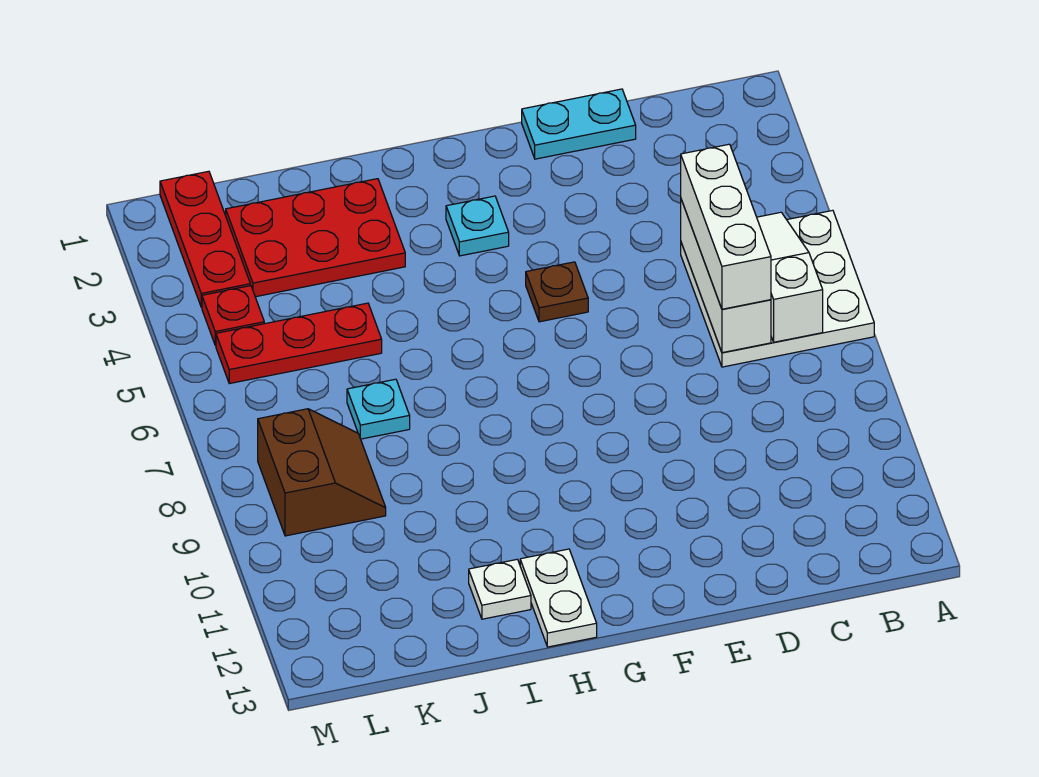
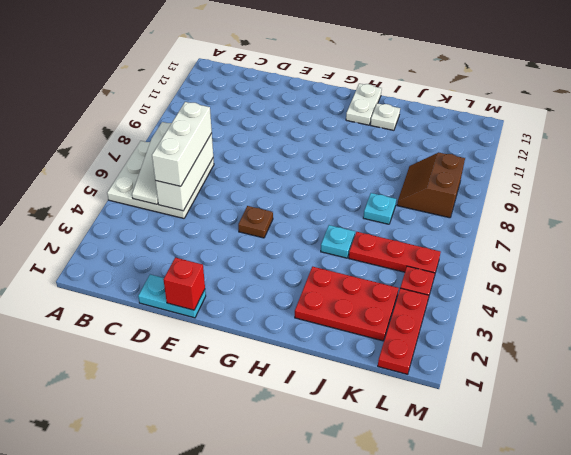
none -> red 1x1 brick [163,258,205,310]
cyan 1x1 plate [446,196,509,256] -> cyan 1x1 plate moved to [321,225,355,258]

